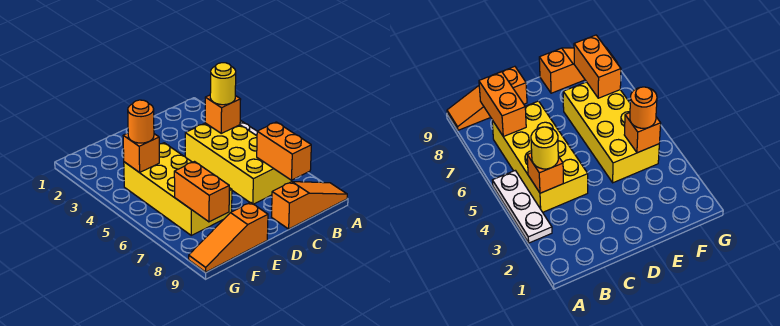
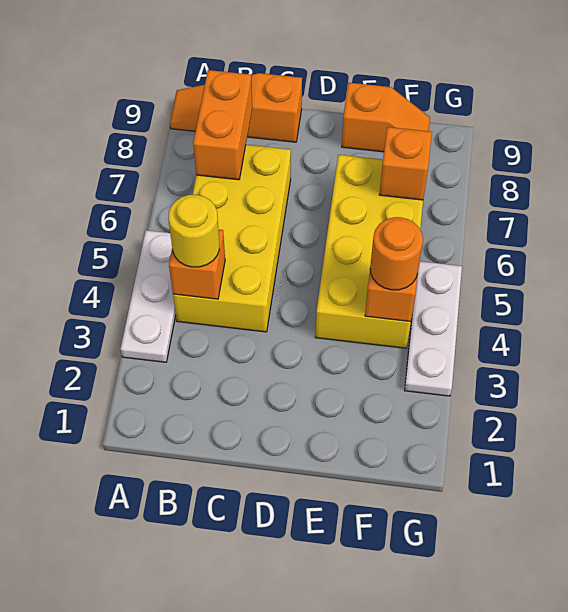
orange 1x3 slope [189,202,268,272] -> orange 1x2 slope [342,83,430,152]
orange 1x2 brick [174,162,229,222] -> orange 1x1 brick [379,127,432,200]
none -> white 1x3 plate [405,261,462,396]

